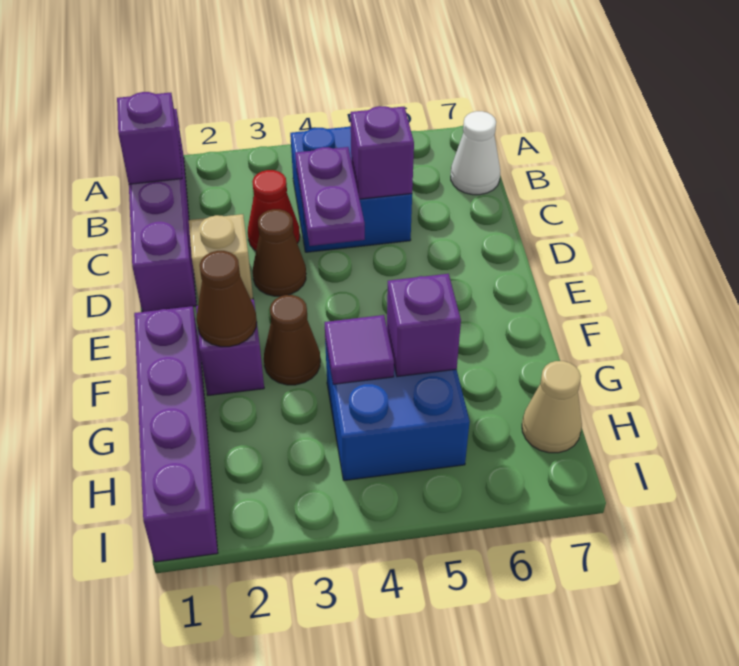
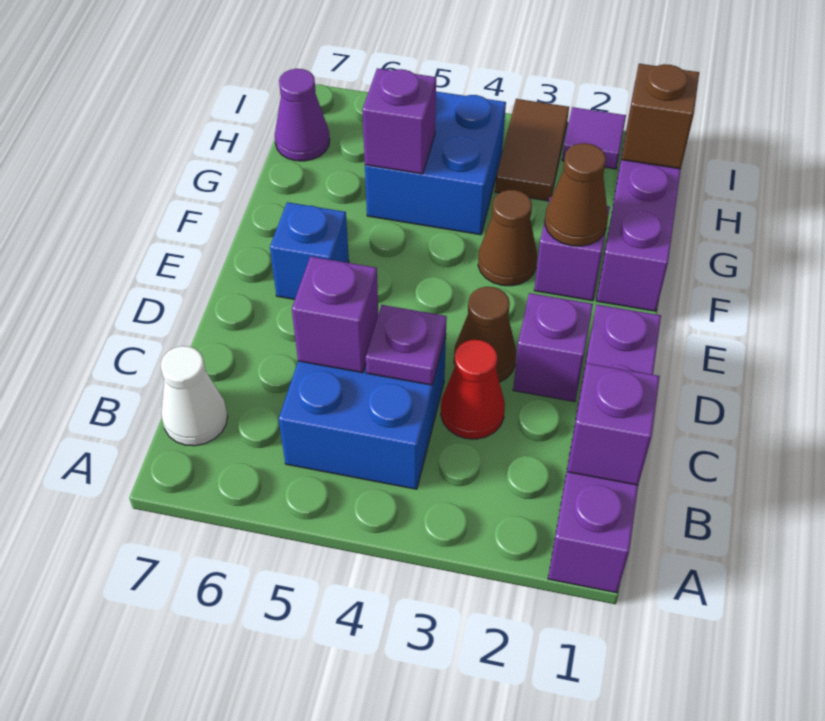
purple 1x2 plate [295,147,365,246] -> purple 1x1 plate [366,305,447,385]
tan 1x1 brick [189,214,253,300] -> purple 1x1 brick [513,293,593,402]
none -> blue 1x1 brick [270,202,349,299]
purple 1x1 tile [325,315,394,384] -> purple 1x1 tile moved to [562,107,626,169]
none -> brown 1x1 brick [622,64,699,169]
none -> brown 1x2 tile [495,99,569,201]
tan 1x1 cone [522,361,582,453] -> purple 1x1 cone [275,69,330,161]

